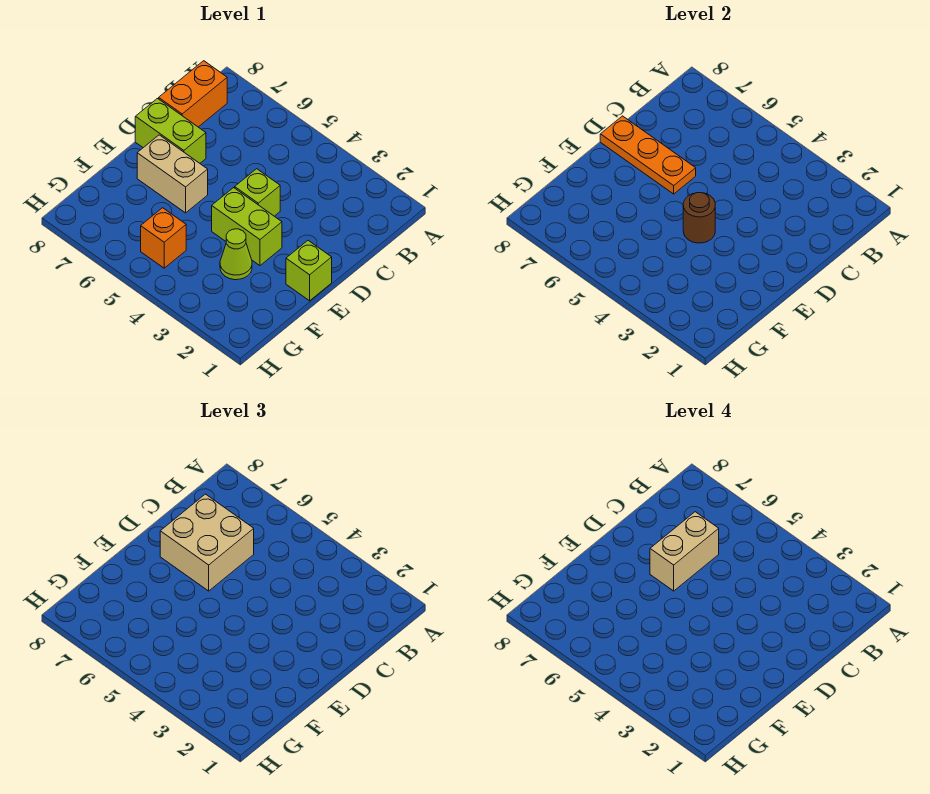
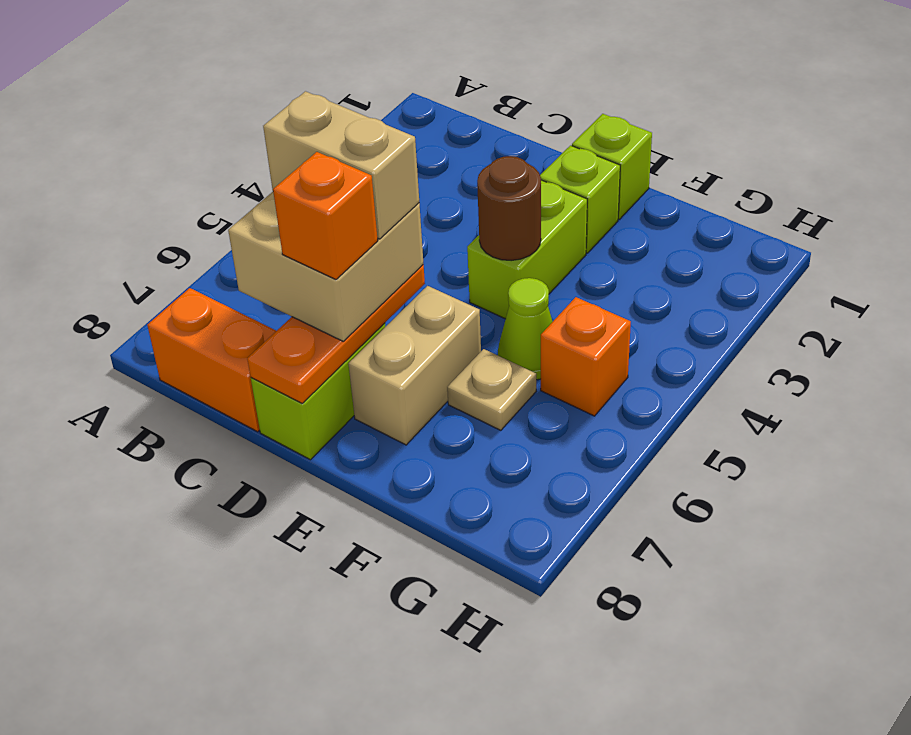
lime 1x1 brick [235,169,280,216] -> lime 1x1 brick moved to [540,145,620,253]
none -> orange 1x1 brick [273,152,378,280]
lime 1x1 cone [220,229,252,280] -> lime 1x1 cone moved to [498,278,553,380]
none -> tan 1x1 plate [447,349,536,430]

